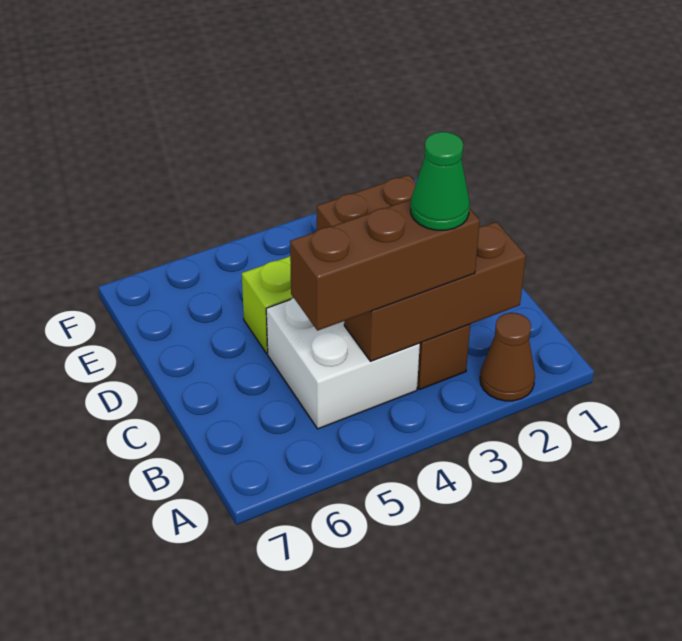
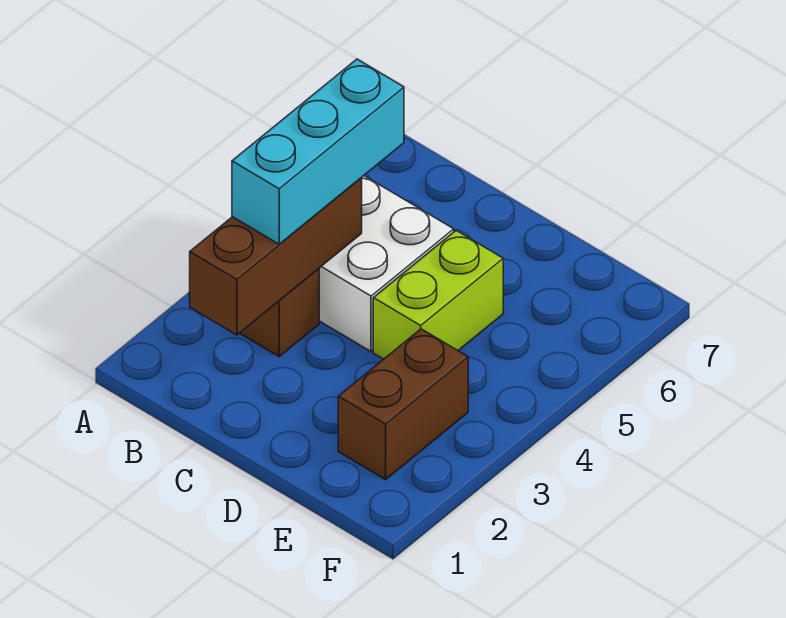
brown 1x1 cone [480,313,535,401] -> none
brown 1x3 brick [290,199,480,331] -> cyan 1x3 brick [232,59,404,244]
green 1x1 cone [411,132,470,230] -> none

